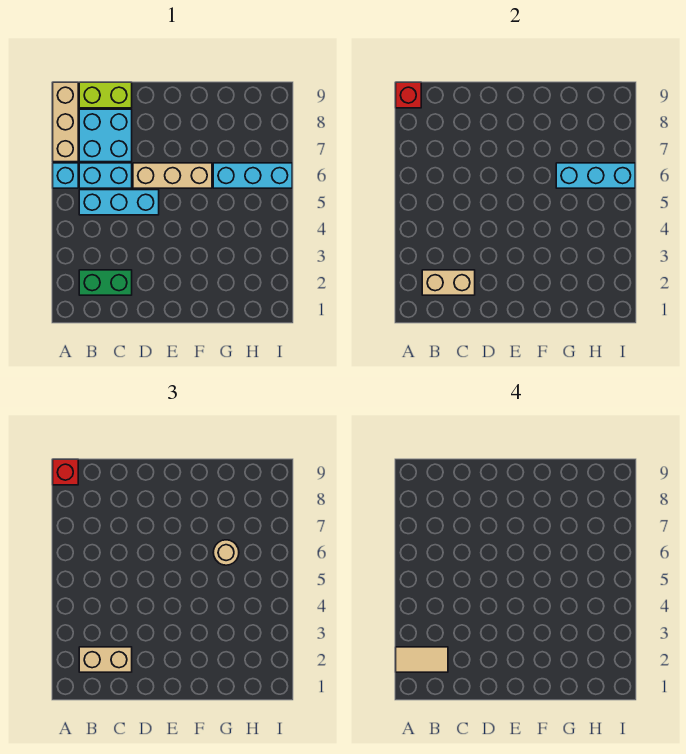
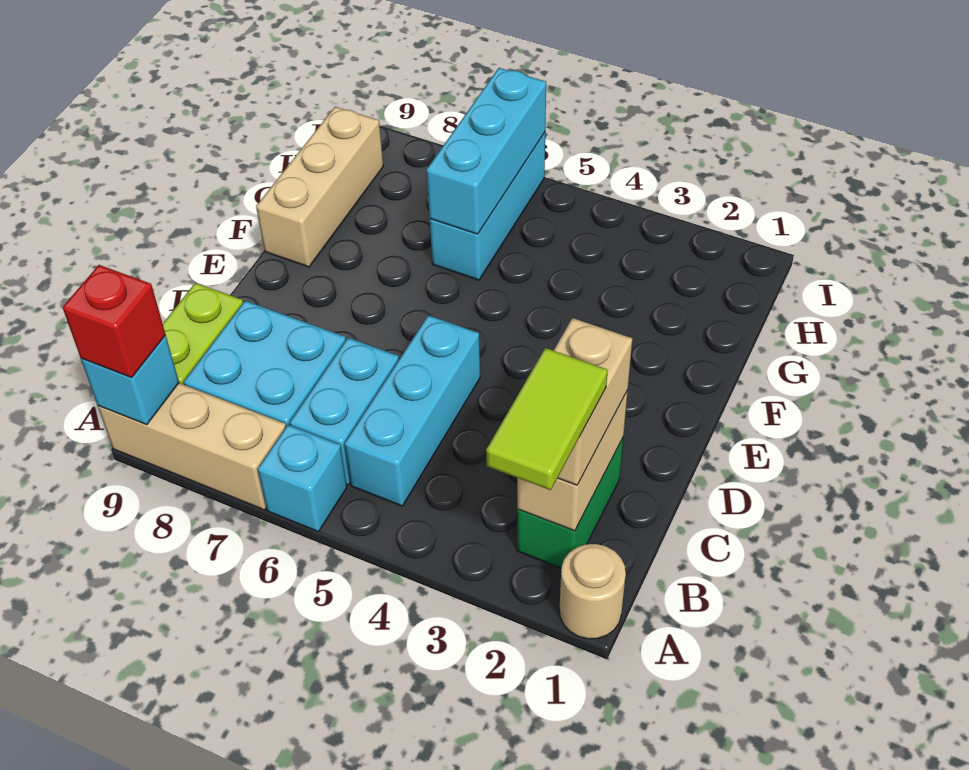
tan 1x2 tile [396,647,448,672] -> lime 1x2 tile [486,348,608,490]
red 1x1 brick [396,82,421,108] -> cyan 1x1 brick [81,335,179,425]
tan 1x3 brick [133,163,212,188] -> tan 1x3 brick moved to [256,107,383,267]
tan 1x1 round brick [213,540,239,565] -> tan 1x1 round brick moved to [560,544,626,639]

